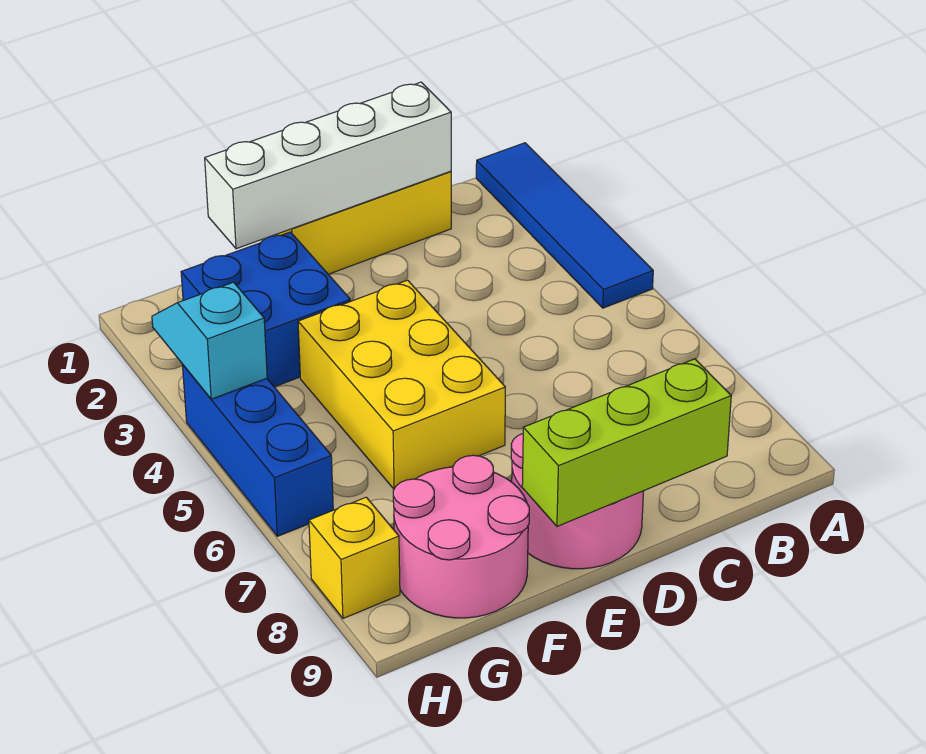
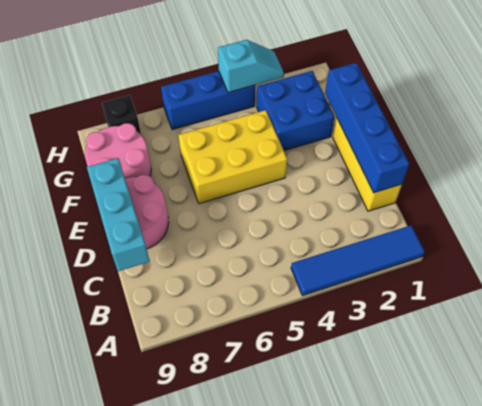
white 1x4 brick [205,82,451,249] -> blue 1x4 brick [325,63,409,193]
lime 1x3 brick [522,359,731,526] -> cyan 1x3 brick [87,158,150,271]
yellow 1x1 brick [309,497,400,618] -> black 1x1 brick [102,95,141,134]

